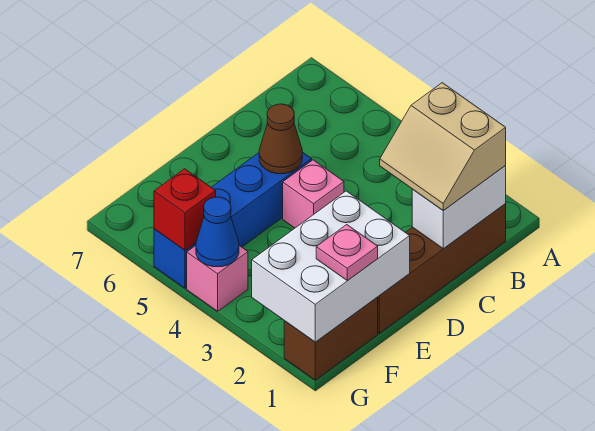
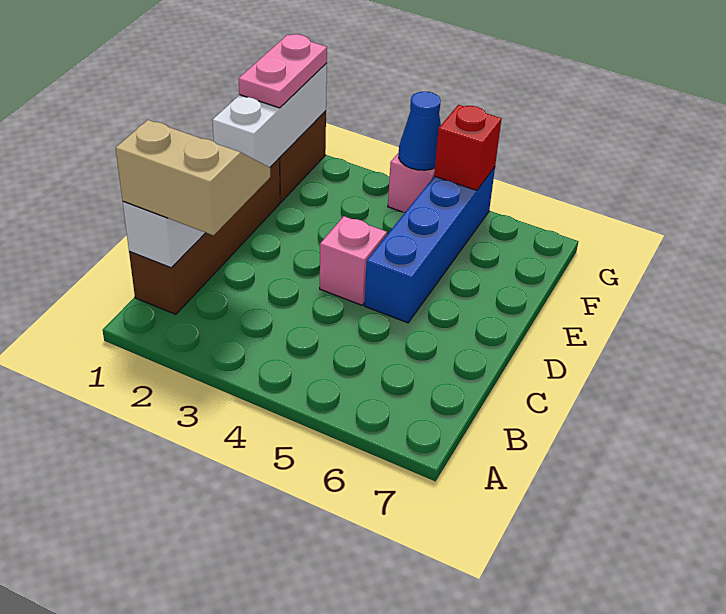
brown 1x1 cone [259,104,302,174] -> none
white 2x3 brick [252,191,410,342] -> white 1x3 brick [213,63,327,167]
pink 1x1 plate [316,225,378,281] -> pink 1x2 plate [239,34,327,108]

